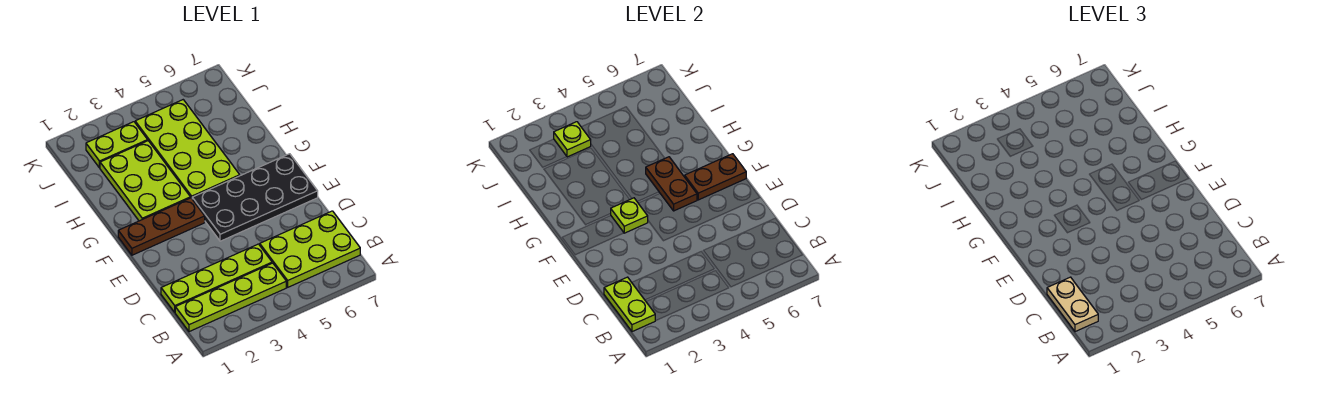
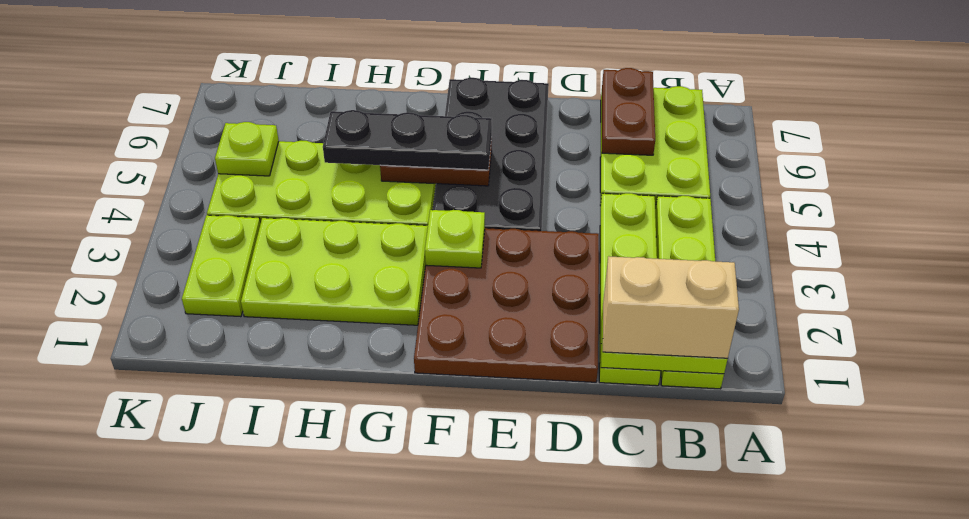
tan 1x2 plate [1047,277,1098,332] -> tan 1x2 brick [603,256,739,358]
brown 1x3 plate [118,198,205,255] -> brown 3x3 plate [414,228,599,382]
none -> black 1x3 plate [323,110,492,170]
brown 1x2 plate [685,154,746,200] -> brown 1x2 plate moved to [602,68,655,155]
lime 1x1 plate [554,122,591,157] -> lime 1x1 plate moved to [215,122,279,176]

